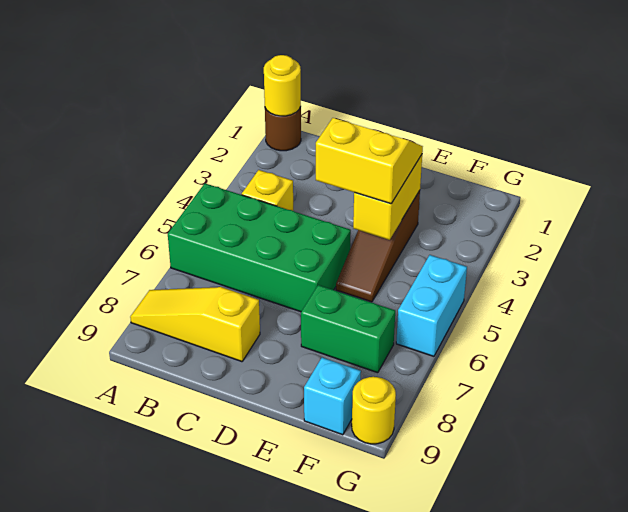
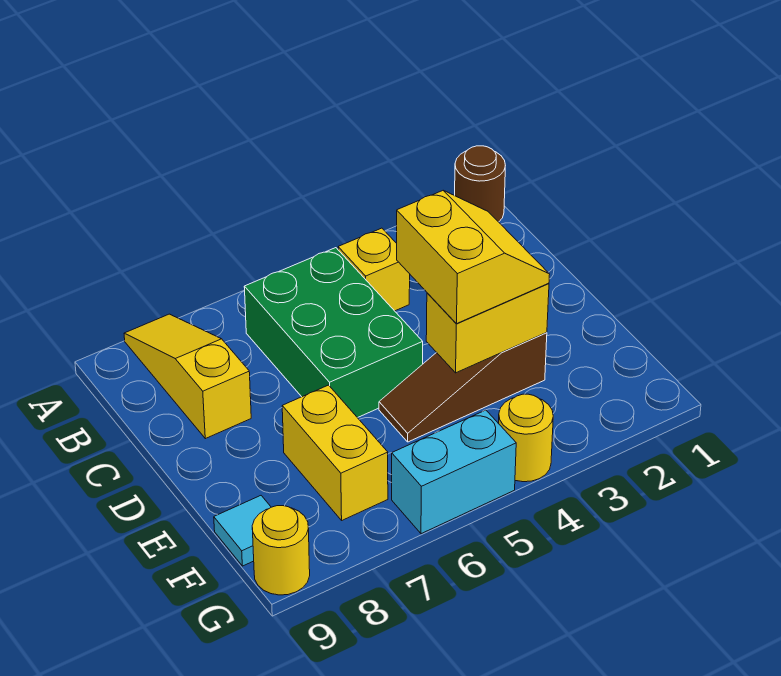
yellow 1x1 round brick [264,55,301,116] -> yellow 1x1 round brick moved to [499,394,553,482]
green 2x4 brick [168,183,351,312] -> green 2x3 brick [244,248,423,418]
green 1x2 brick [301,285,395,373] -> yellow 1x2 brick [282,385,388,520]
cyan 1x1 brick [304,358,361,435] -> cyan 1x1 tile [214,496,271,566]

